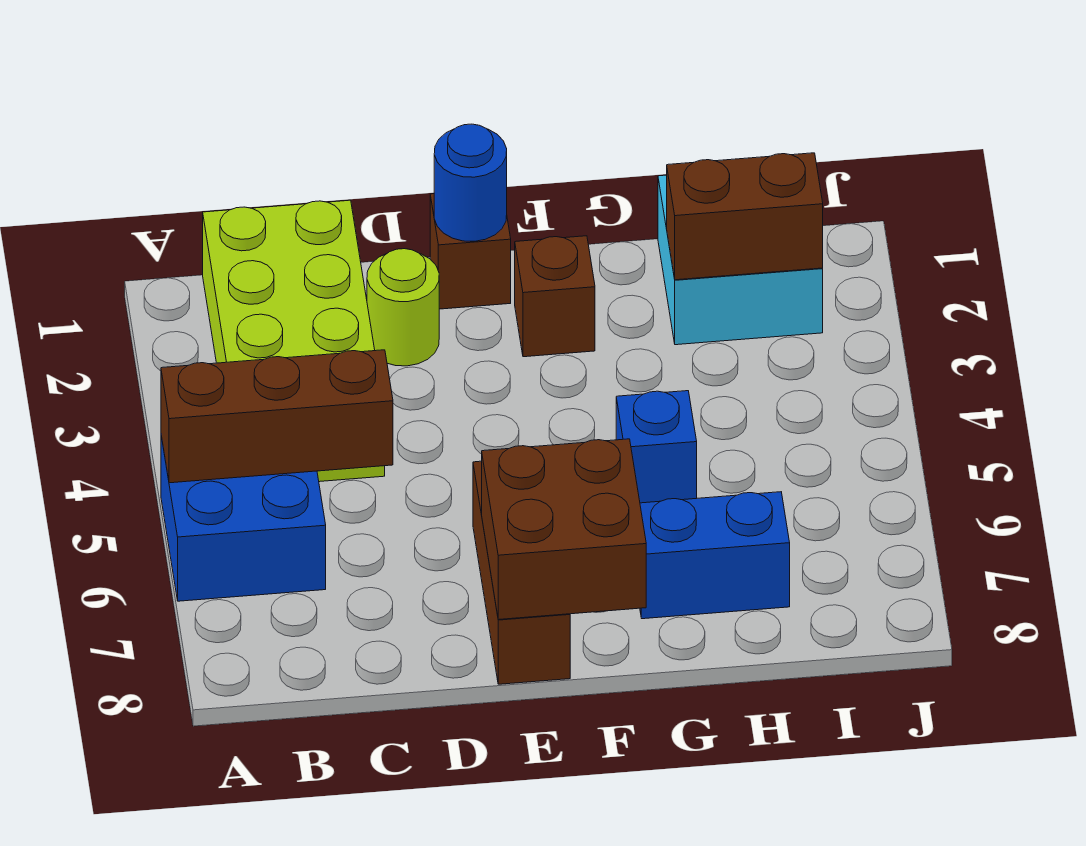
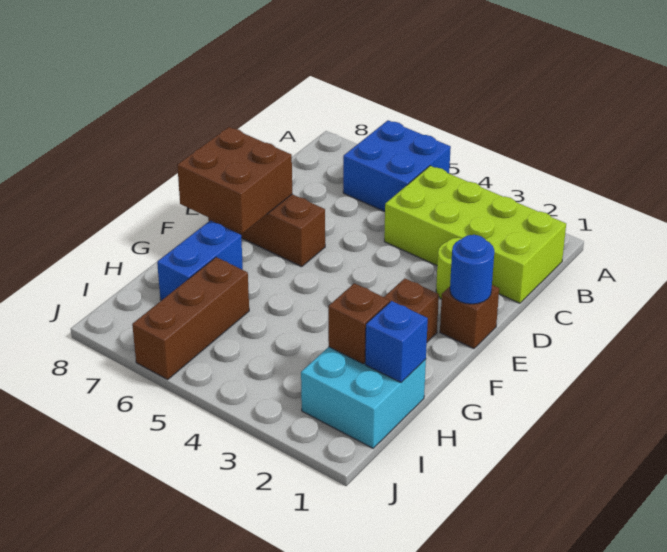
brown 1x3 brick [161,350,393,483] -> brown 1x3 brick moved to [132,257,249,379]
blue 1x1 brick [616,391,697,503] -> blue 1x1 brick moved to [365,301,428,382]
brown 1x2 brick [667,153,823,280] -> brown 1x1 brick [328,283,390,364]

